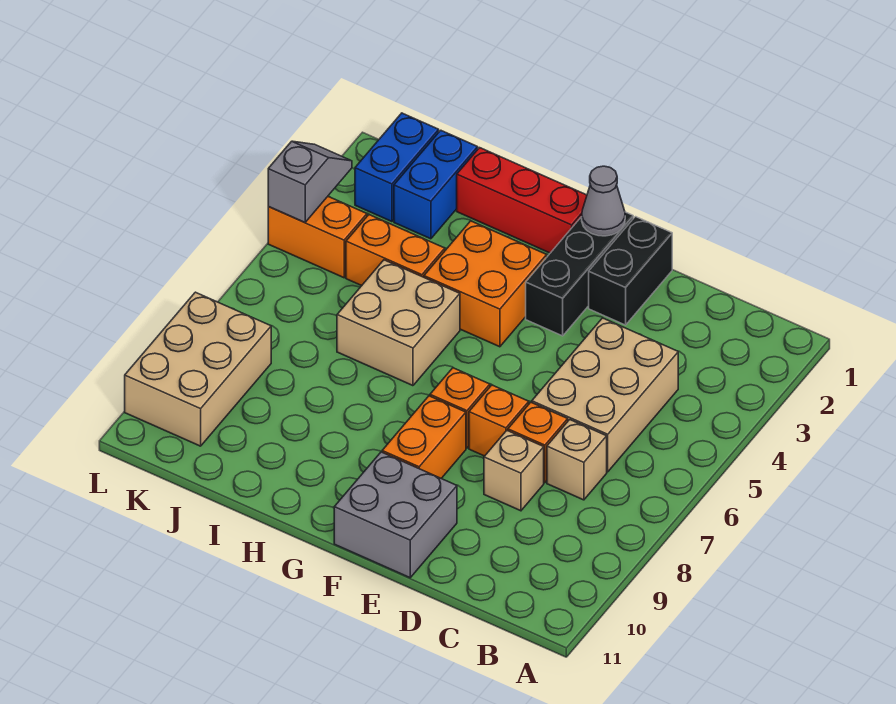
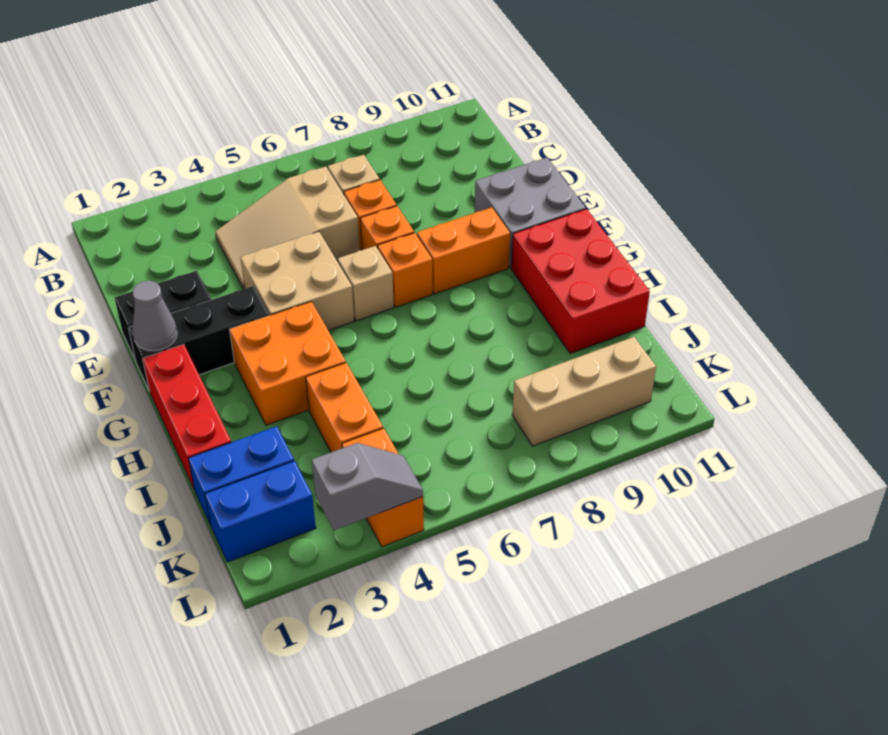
tan 2x3 brick [532,318,678,472] -> tan 2x3 slope [215,166,360,289]
tan 1x1 brick [484,431,544,511] -> tan 1x1 brick moved to [338,246,394,321]
none -> red 2x3 brick [511,209,650,354]
tan 2x2 brick [337,260,460,386] -> tan 2x2 brick moved to [240,231,354,330]
tan 2x3 brick [125,292,271,446] -> tan 1x3 brick [512,337,656,446]
grey 1x2 slope [268,141,352,222] -> grey 1x2 slope turned to [312,443,423,530]

